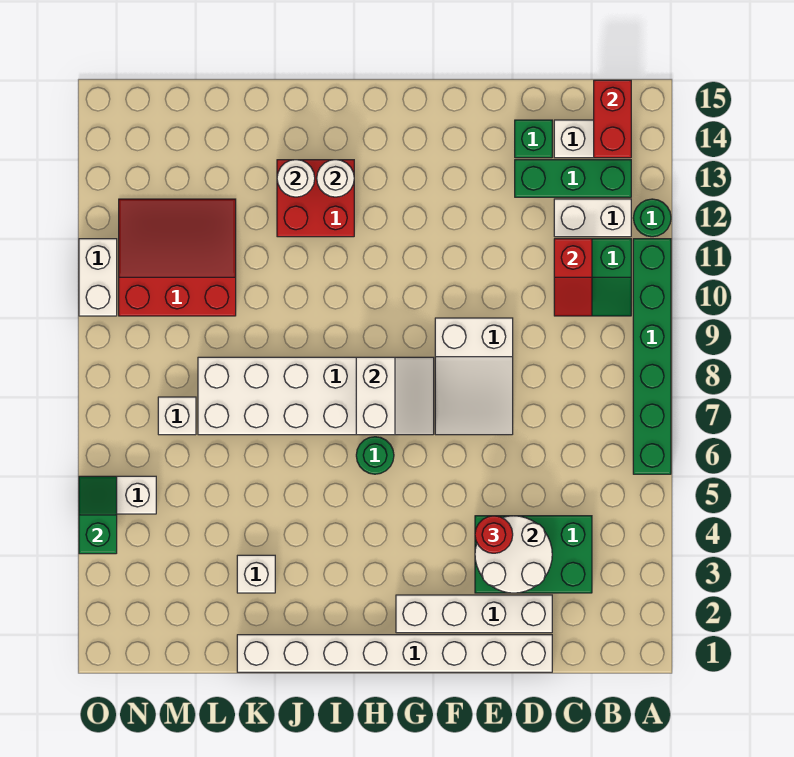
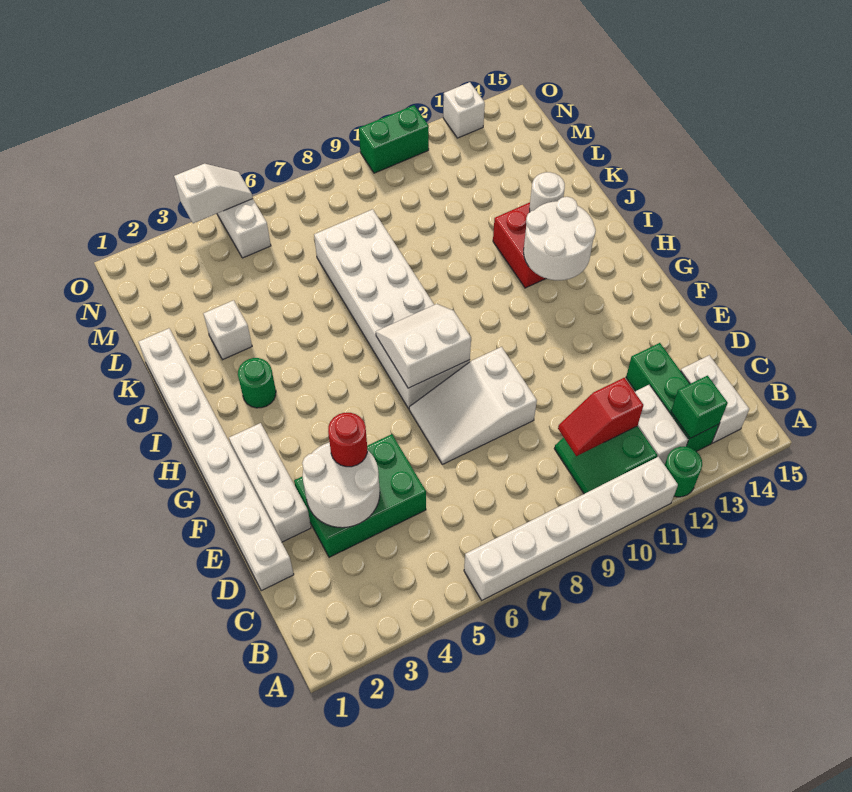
green 1x6 brick [633,239,671,474] -> white 1x6 brick [464,457,678,600]
red 1x2 brick [594,80,631,158] -> none
green 2x3 brick [475,516,592,593] -> green 2x3 brick turned to [294,434,426,557]
white 1x4 brick [396,595,552,633] -> white 1x3 brick [229,423,311,542]
green 1x1 brick [515,120,552,158] -> green 1x1 brick moved to [671,376,728,438]
white 2x2 slope [356,357,434,435] -> white 2x2 slope turned to [376,304,471,388]
green 1x1 round brick [356,437,394,474] -> green 1x1 round brick moved to [238,358,276,408]
white 1x1 round brick [317,160,354,197] -> white 2x2 round brick [524,197,596,280]
red 3x3 slope [119,199,236,316] -> none
white 1x1 brick [158,397,196,435] -> white 1x1 brick moved to [443,82,485,138]
green 1x2 slope [79,476,117,554] -> white 1x2 slope [174,164,253,223]
white 1x2 brick [79,239,117,316] -> green 1x2 brick [359,105,429,173]

